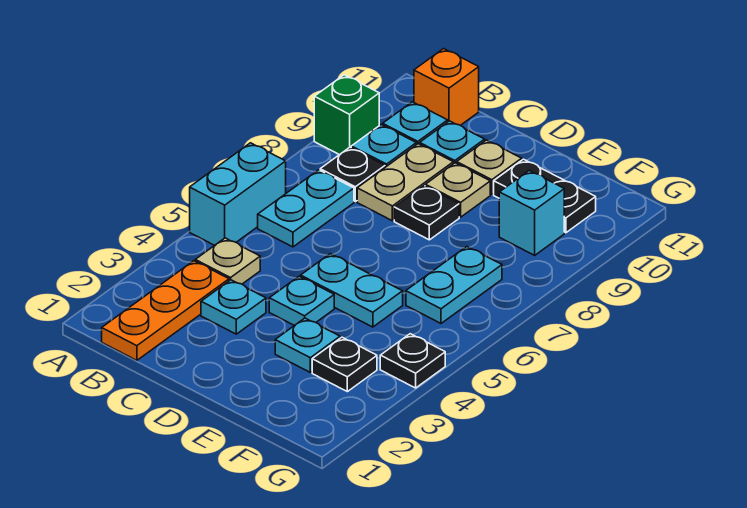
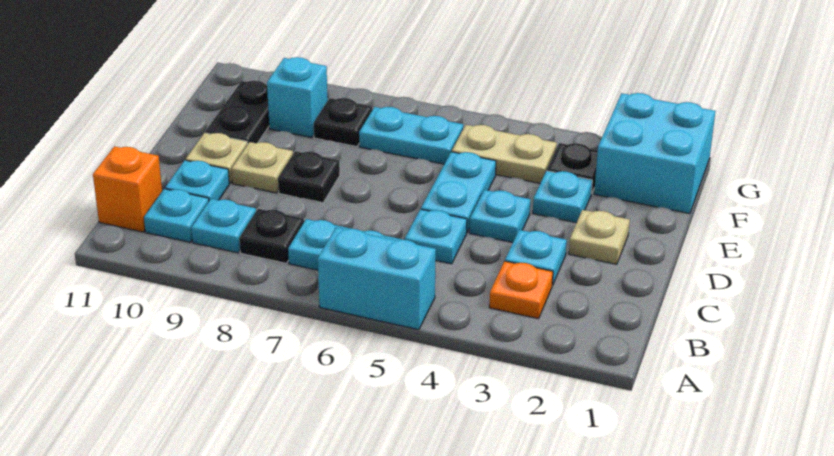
green 1x1 brick [314,75,379,155] -> none
orange 1x3 plate [102,261,229,360] -> orange 1x1 plate [489,261,553,319]
tan 1x1 plate [195,238,260,284] -> tan 1x1 plate moved to [569,210,630,264]
none -> cyan 1x1 plate [405,209,467,264]
tan 1x2 plate [357,144,453,221] -> tan 1x2 plate moved to [452,125,557,183]
none -> cyan 2x2 brick [594,93,715,214]
black 1x1 plate [380,334,445,388] -> black 1x1 plate moved to [314,98,372,147]

